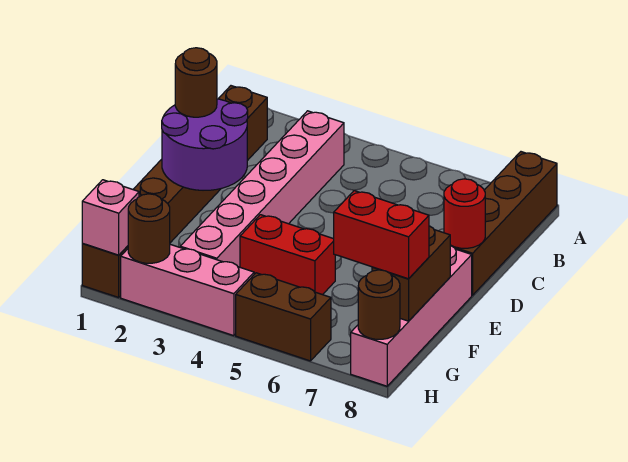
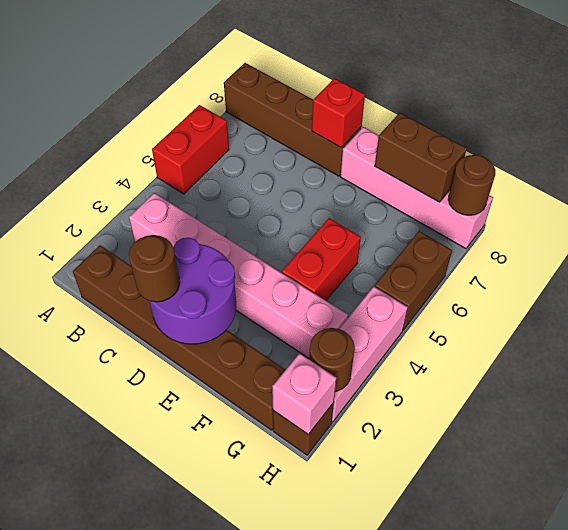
red 1x1 round brick [444,179,485,248] -> red 1x1 brick [312,78,365,147]
red 1x2 brick [334,191,429,279] -> red 1x2 brick moved to [152,105,229,194]

